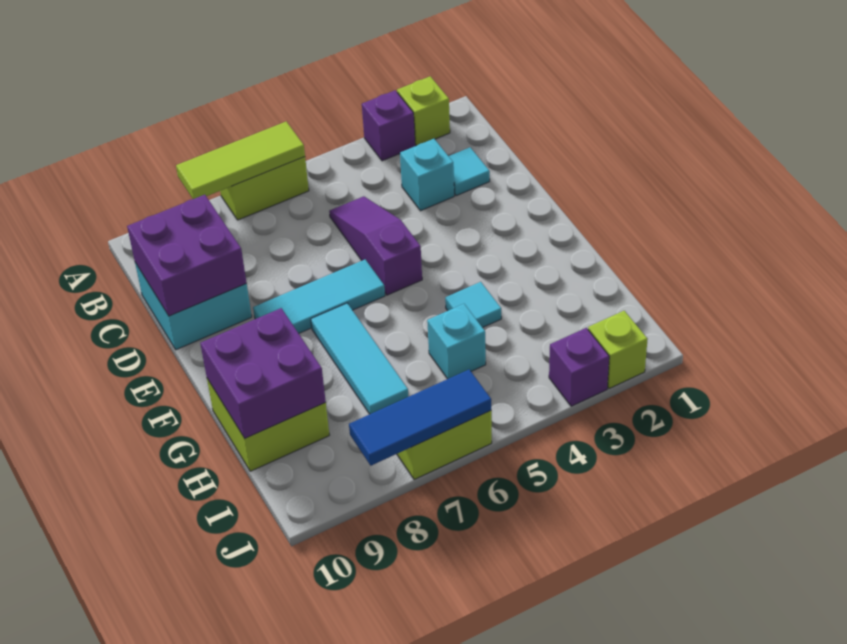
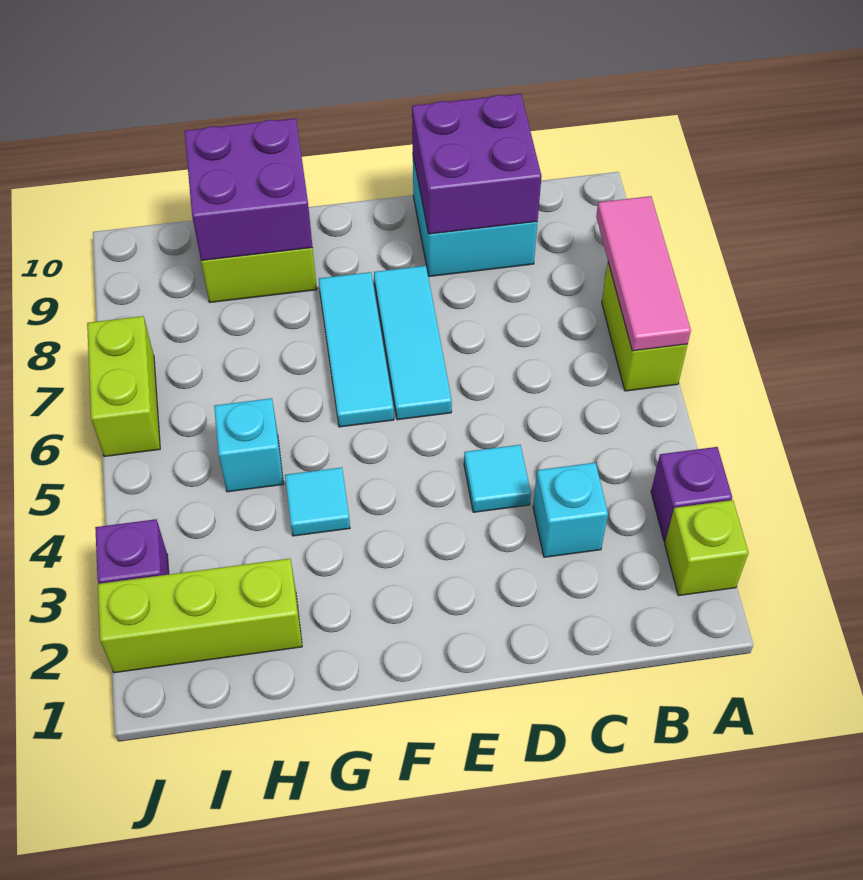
lime 1x3 tile [176,122,305,199] -> pink 1x3 tile [596,196,691,351]
cyan 1x1 tile [449,147,490,196] -> cyan 1x1 tile moved to [464,445,531,512]
purple 1x3 slope [329,196,422,295] -> none
cyan 1x3 tile [311,303,408,414] -> cyan 1x3 tile turned to [319,272,394,427]
lime 1x1 brick [588,311,648,389] -> lime 1x3 brick [98,559,302,673]
blue 1x3 tile [349,370,491,466] -> none

